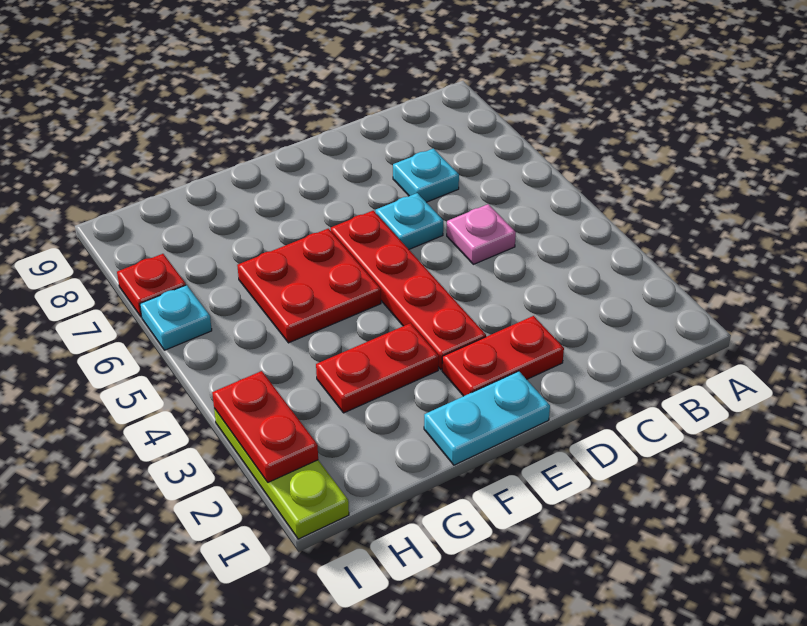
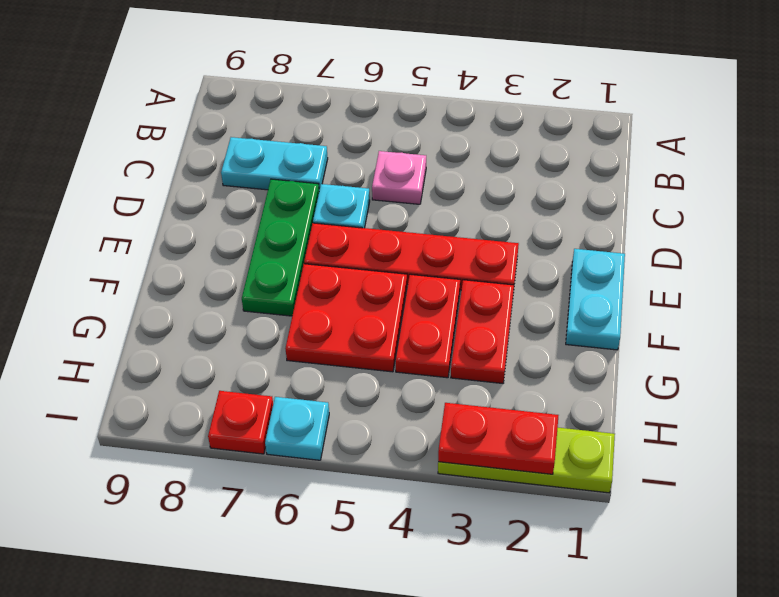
cyan 1x1 plate [393,148,459,202] -> cyan 1x2 plate [221,137,328,191]
red 1x2 plate [442,316,564,396] -> red 1x2 plate moved to [396,274,460,378]
none -> green 1x3 plate [242,179,319,316]

